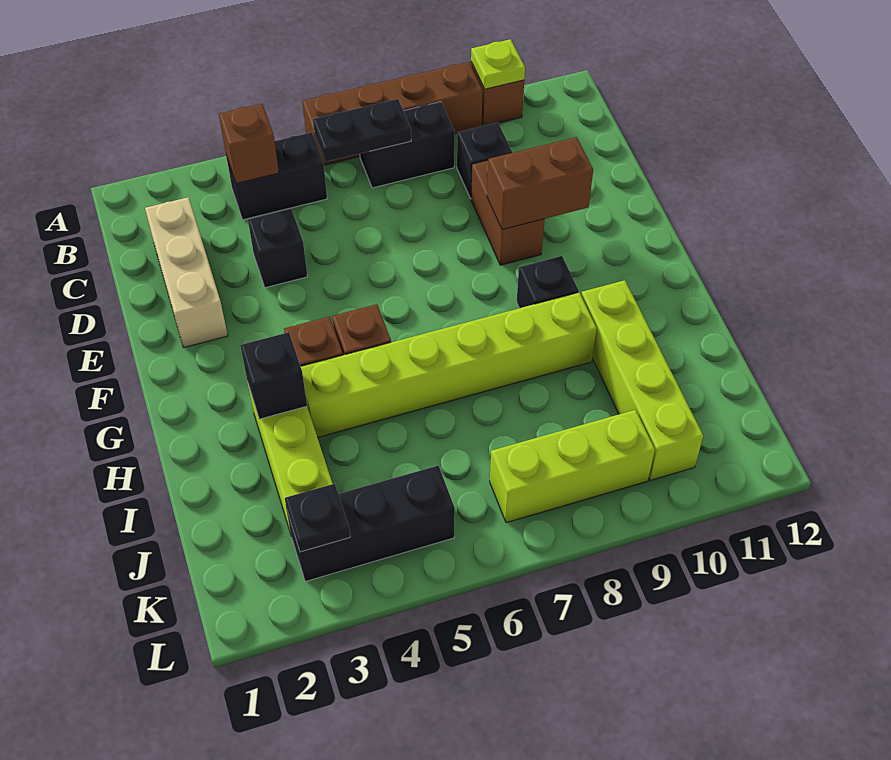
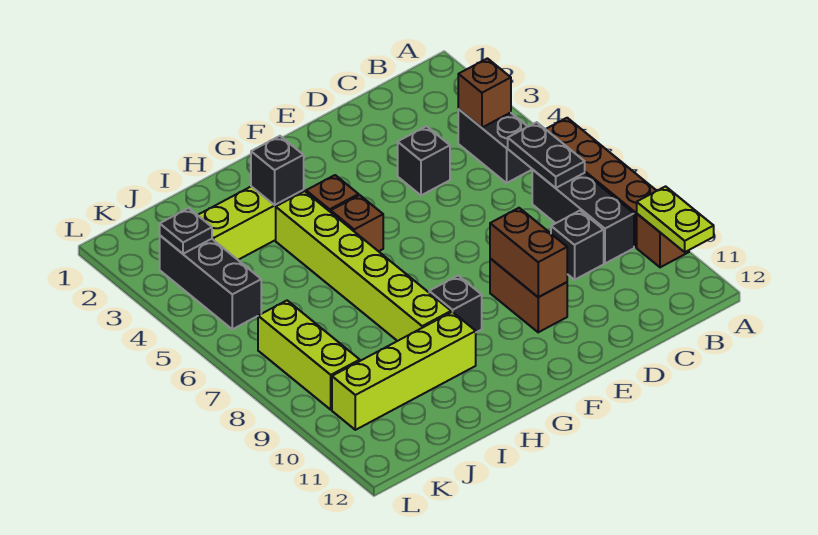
lime 1x1 plate [471,39,525,89] -> lime 1x2 plate [637,186,714,252]
black 1x2 brick [360,102,455,188] -> black 1x3 brick [532,169,634,263]
tan 1x3 brick [145,197,228,348] -> none
brown 1x2 brick [471,160,544,265] -> brown 1x2 brick turned to [490,259,567,332]

